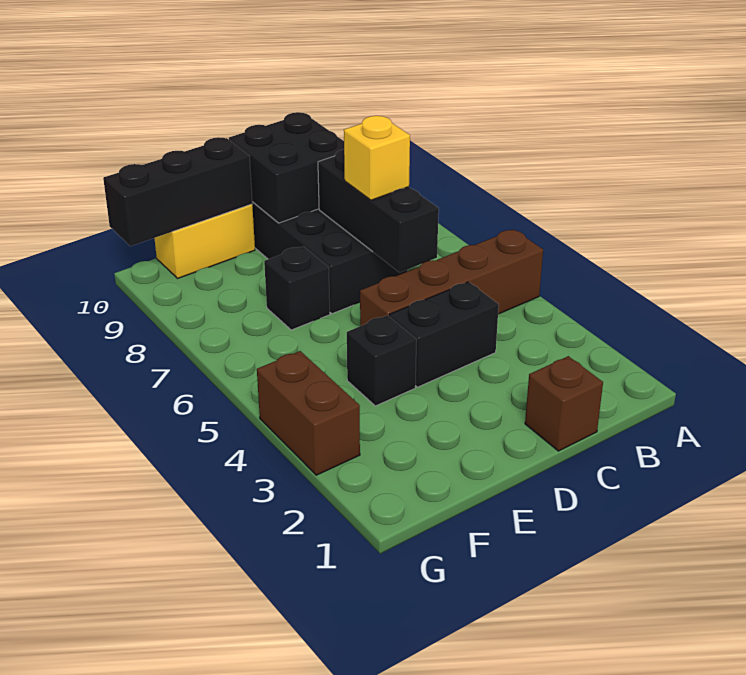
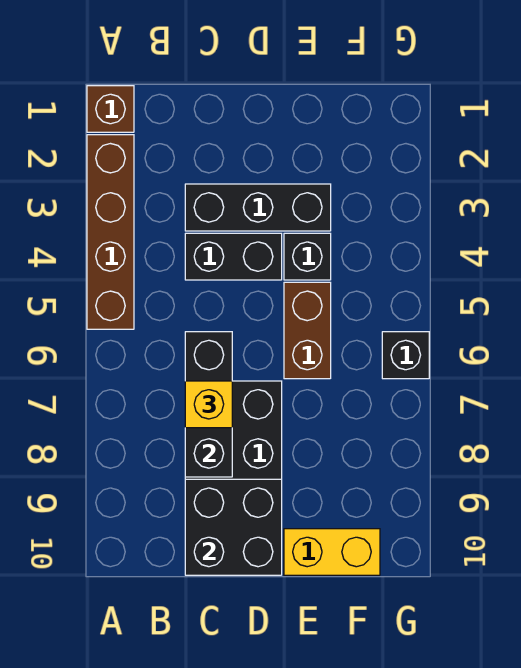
brown 1x4 brick [360,230,543,326] -> brown 1x4 brick turned to [87,135,134,329]
brown 1x1 brick [525,356,603,451] -> brown 1x1 brick moved to [87,86,134,132]
black 1x1 brick [264,246,330,330] -> black 1x1 brick moved to [382,332,429,379]
black 1x3 brick [103,137,252,246] -> black 1x3 brick moved to [185,184,331,231]
brown 1x2 brick [257,351,360,475] -> brown 1x2 brick moved to [284,282,331,379]

